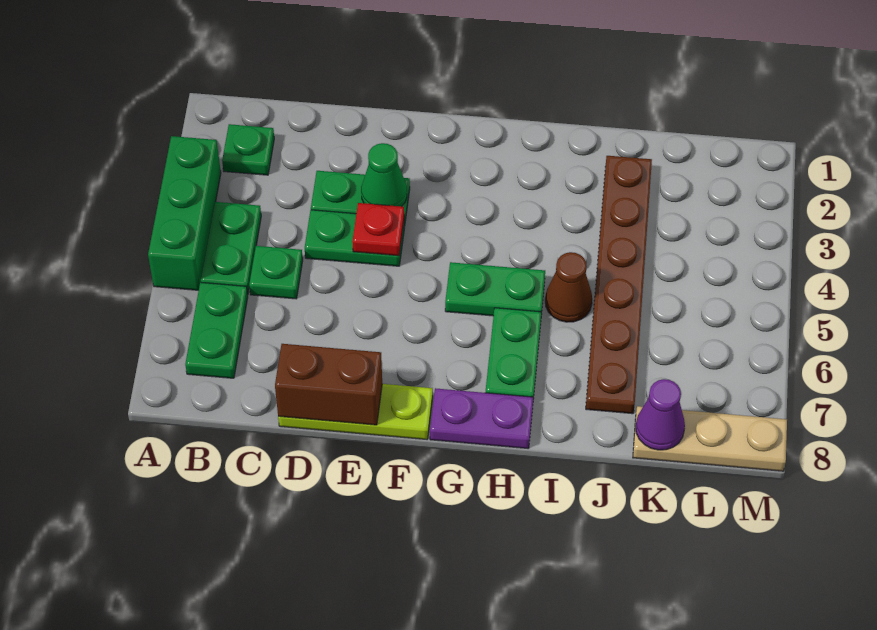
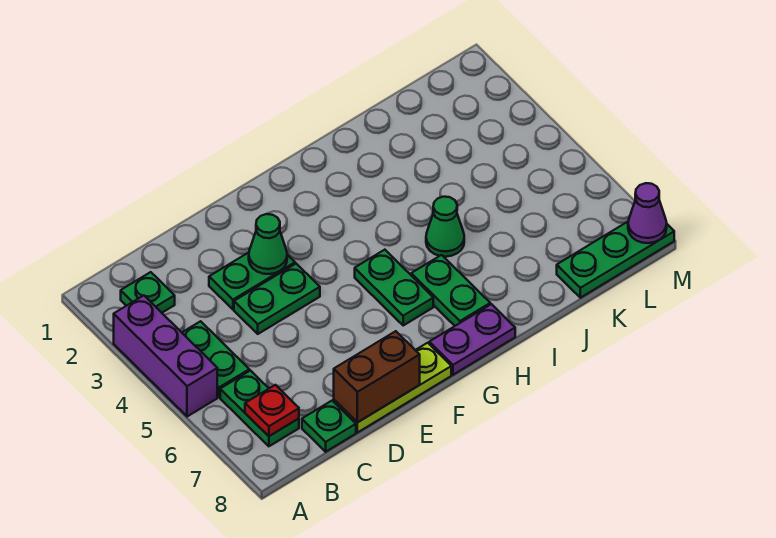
green 1x3 brick [148,136,221,290] -> purple 1x3 brick [114,295,217,417]
green 1x1 plate [249,246,303,299] -> green 1x1 plate moved to [302,401,356,452]
red 1x1 plate [352,203,404,256] -> red 1x1 plate moved to [245,385,299,436]
green 1x2 plate [445,262,545,316] -> green 1x2 plate turned to [355,250,433,325]
brown 1x1 cone [545,252,592,322] -> green 1x1 cone [426,197,464,257]
brown 1x6 plate [586,156,652,414] -> none
tan 1x3 plate [633,406,787,471] -> green 1x3 plate [557,222,674,298]
purple 1x1 cone [636,379,685,450] -> purple 1x1 cone moved to [628,183,667,243]

